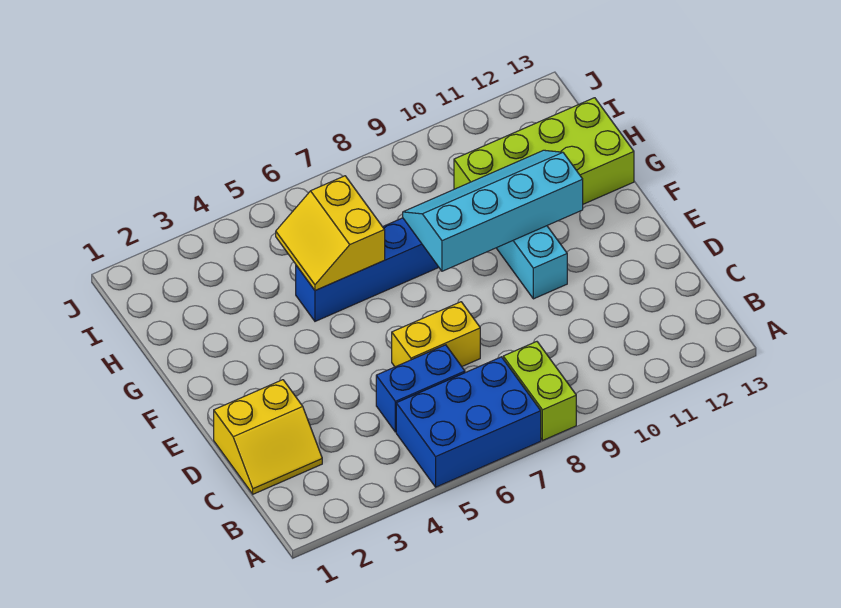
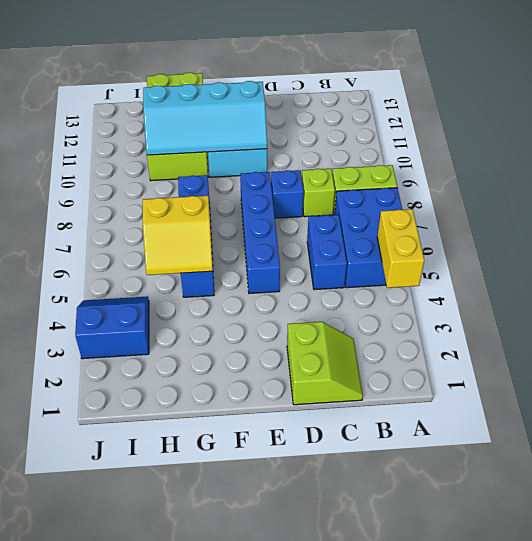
yellow 2x2 slope [214,380,322,494] -> lime 2x2 slope [287,322,363,405]
none -> lime 1x1 brick [302,169,335,217]
yellow 1x2 brick [392,302,480,367] -> yellow 1x2 brick moved to [377,209,424,288]
none -> blue 1x1 brick [271,170,304,218]
none -> blue 1x4 brick [240,172,280,293]
cyan 2x4 slope [403,150,583,271] -> cyan 2x4 slope turned to [143,81,267,155]
none -> blue 2x2 slope [75,297,149,359]

